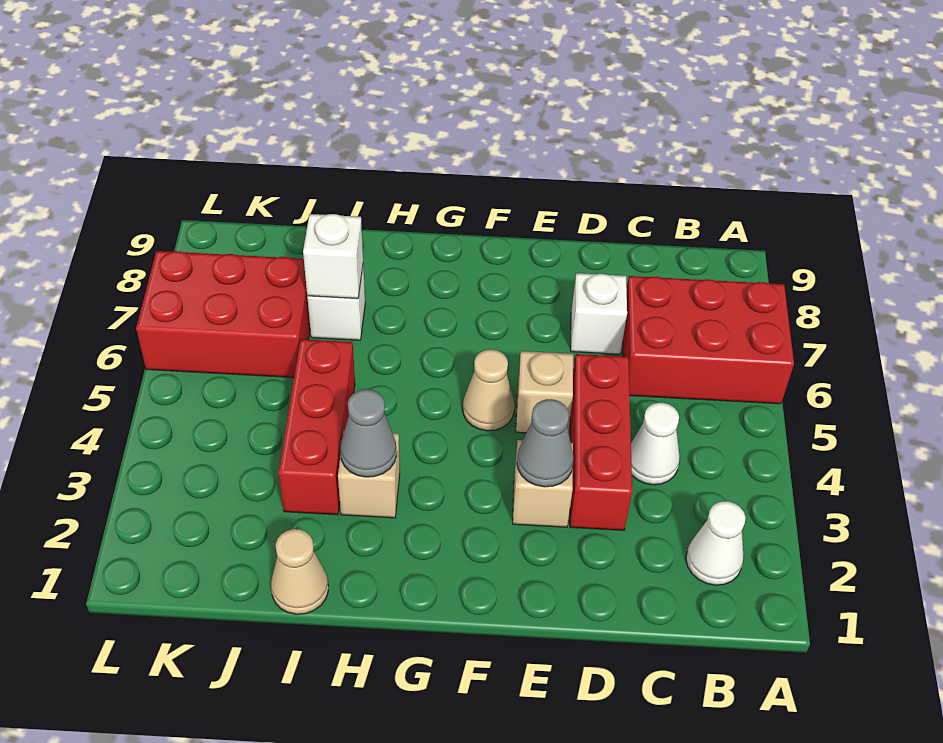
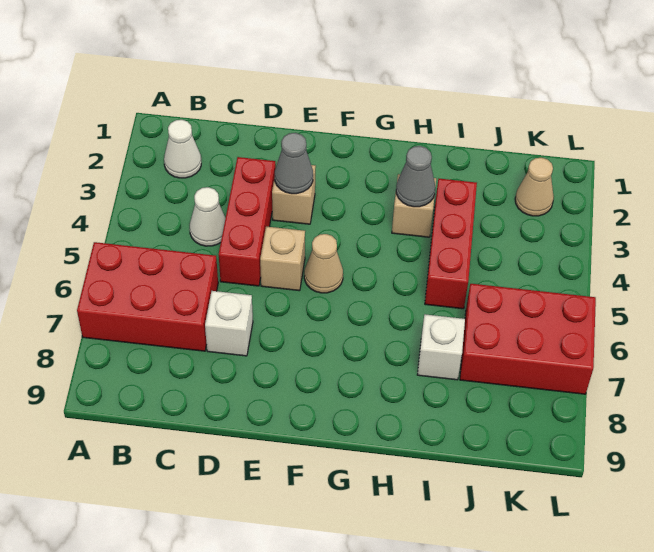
tan 1x1 cone [271,529,328,614] -> tan 1x1 cone moved to [515,158,554,216]
white 1x1 brick [303,214,363,299] -> none

